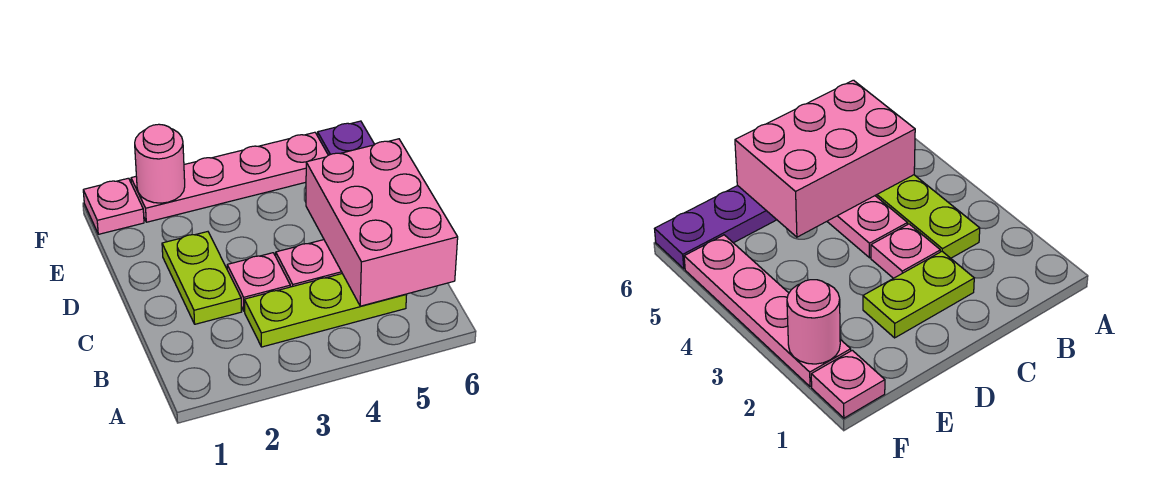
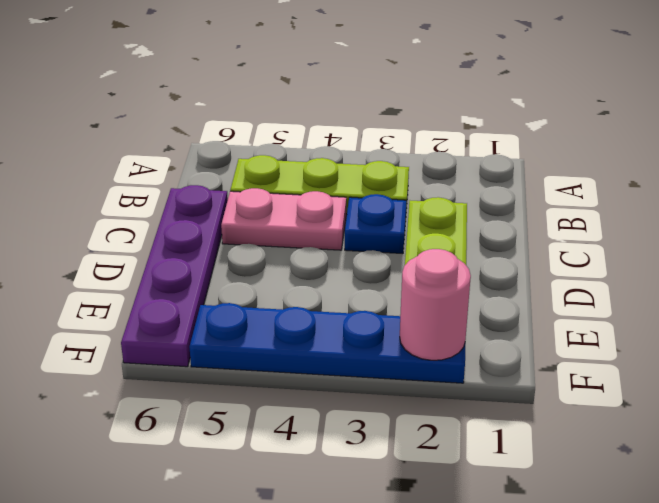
pink 2x3 brick [306,139,458,306] -> none
pink 1x1 plate [227,253,290,311] -> blue 1x1 plate [345,194,406,254]
pink 1x1 plate [83,178,144,234] -> none
pink 1x4 plate [131,132,328,222] -> blue 1x4 plate [189,303,465,383]

